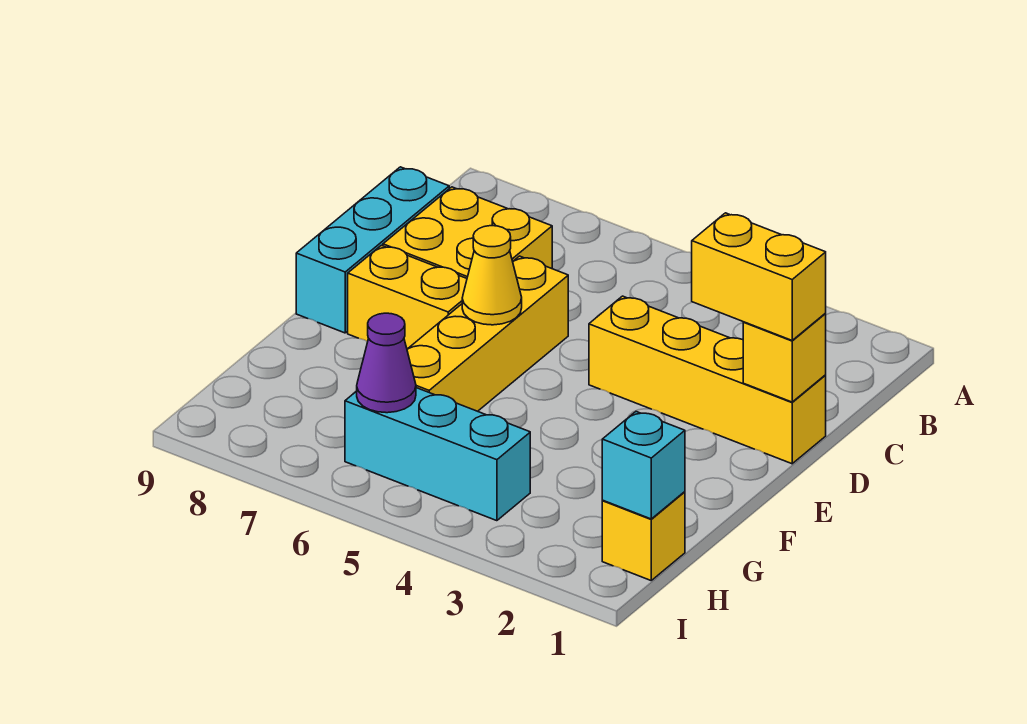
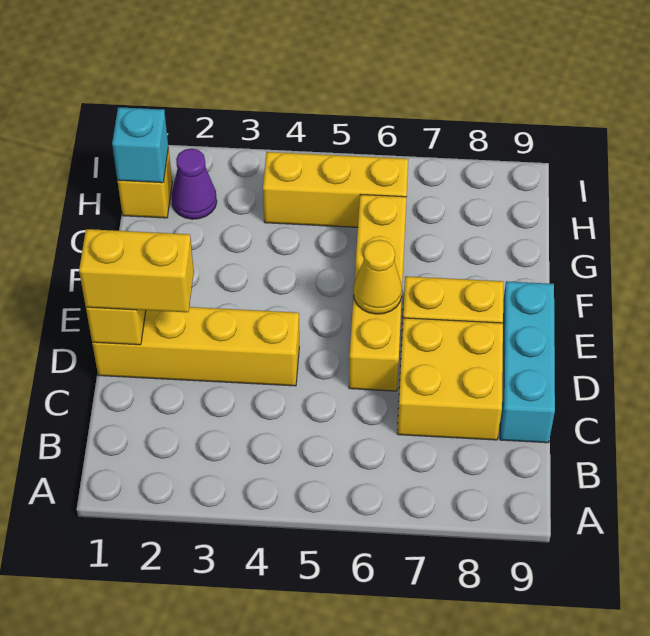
cyan 1x3 brick [345,388,530,521] -> yellow 1x3 brick [263,152,408,227]
purple 1x1 cone [357,313,416,413] -> purple 1x1 cone moved to [172,148,217,219]

